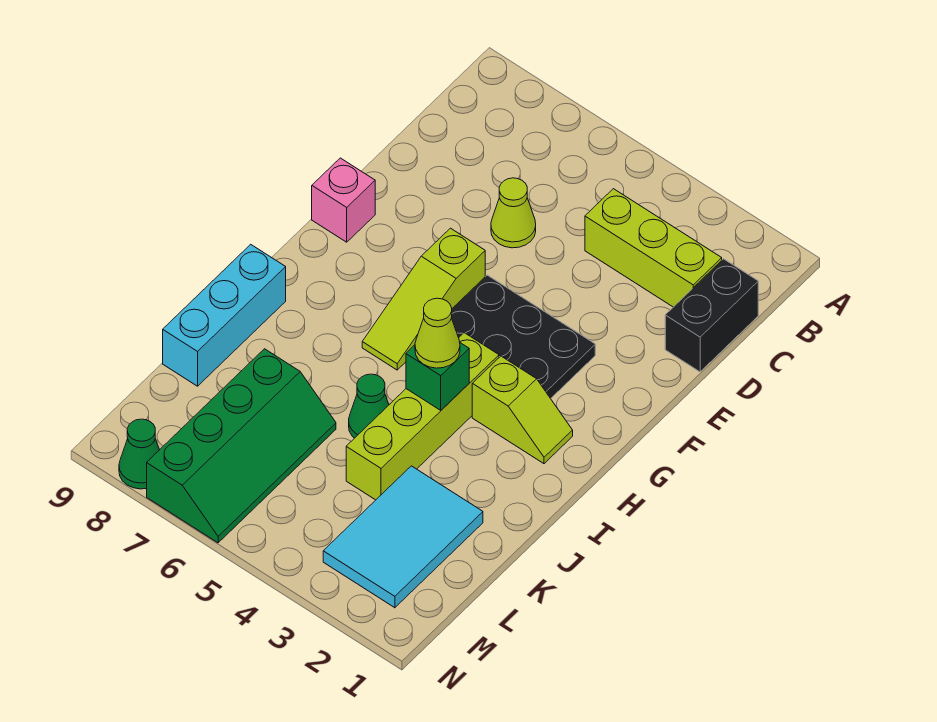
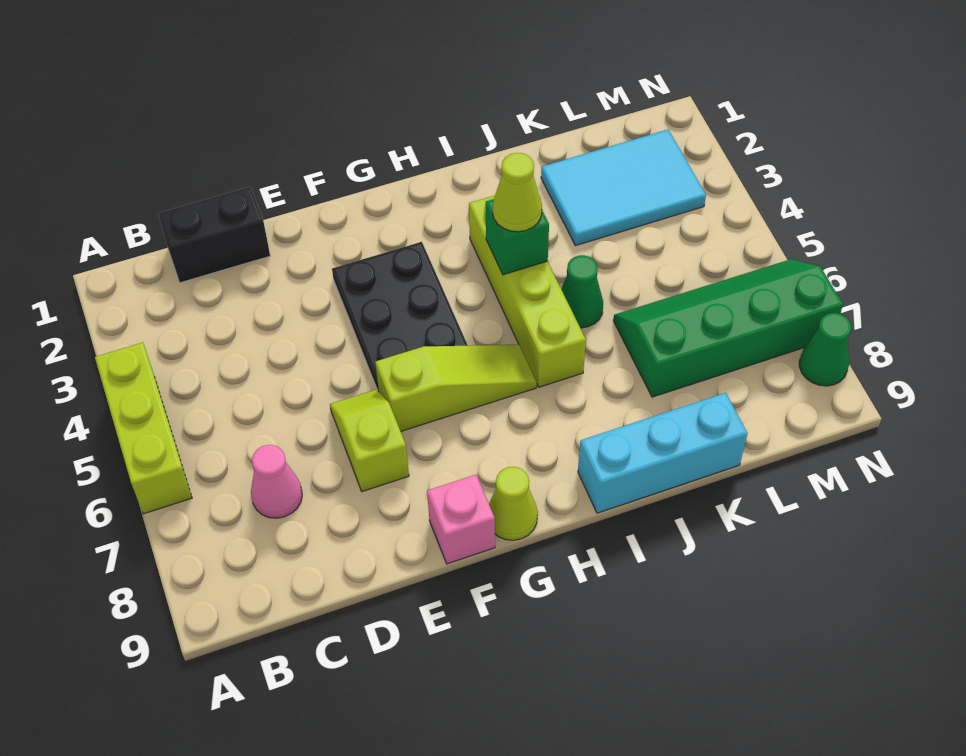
lime 1x3 brick [585,189,722,307] -> lime 1x3 brick moved to [95,343,192,514]
none -> pink 1x1 cone [251,445,302,518]
lime 1x1 cone [491,178,536,248] -> lime 1x1 cone moved to [489,467,538,540]
lime 1x2 slope [472,356,573,464] -> lime 1x2 slope moved to [330,390,409,492]
lime 1x4 brick [346,333,499,500] -> lime 1x4 brick turned to [469,196,586,387]

